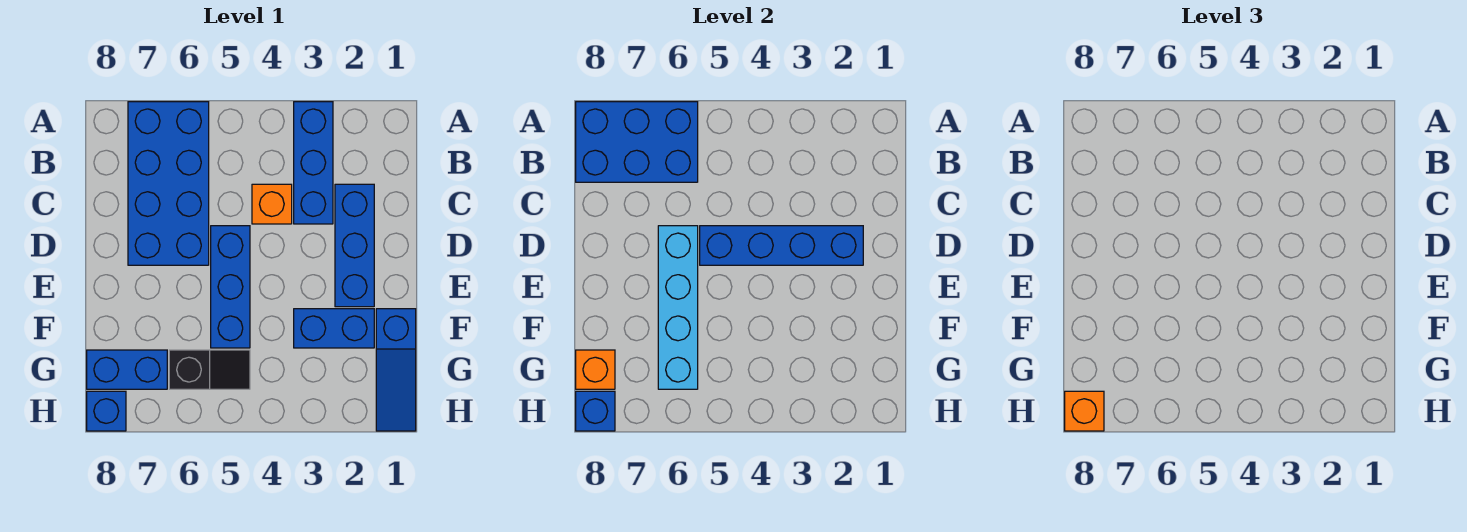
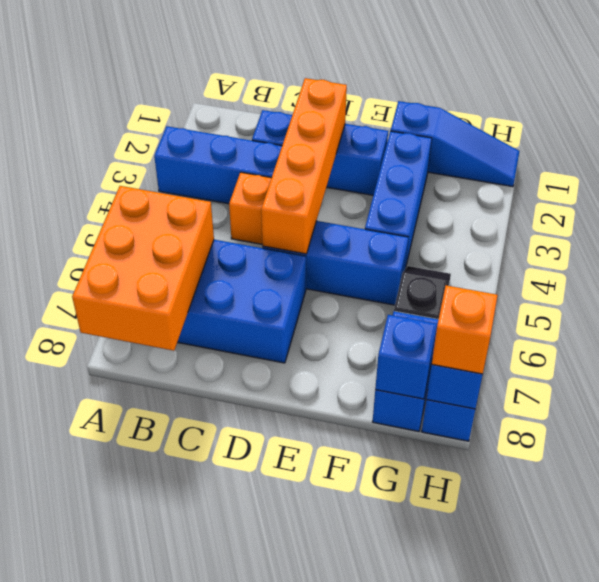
blue 2x3 brick [576,102,698,182] -> orange 2x3 brick [72,186,214,351]
blue 1x4 brick [700,226,863,265] -> orange 1x4 brick [261,78,347,254]
cyan 1x4 brick [658,226,698,389] -> none
blue 1x2 brick [294,309,374,348] -> blue 1x3 brick [365,131,432,268]
orange 1x1 brick [576,350,615,389] -> blue 1x1 brick [375,315,437,399]

